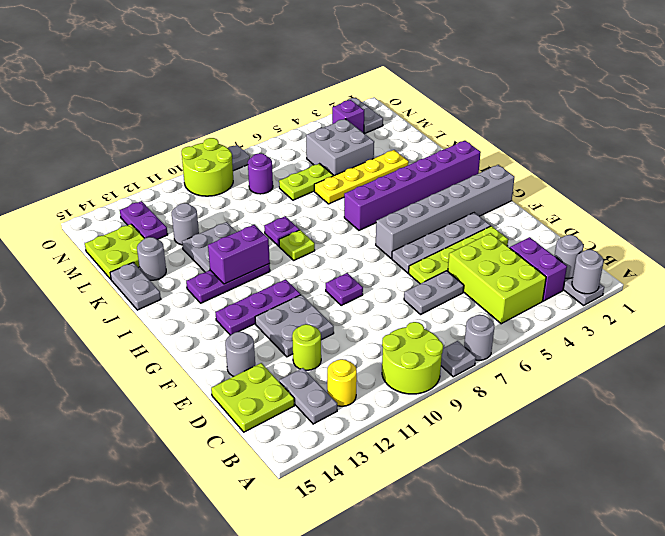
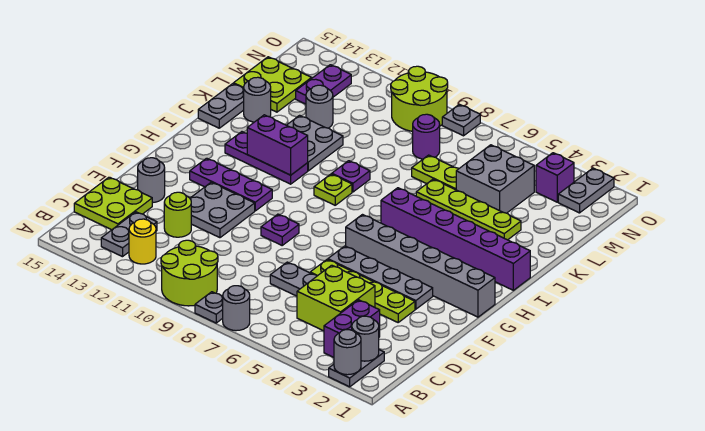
lime 2x3 brick [448,233,546,324] -> lime 2x2 brick [297,265,375,331]
yellow 1x4 plate [314,150,409,204] -> lime 1x4 plate [416,179,521,240]

